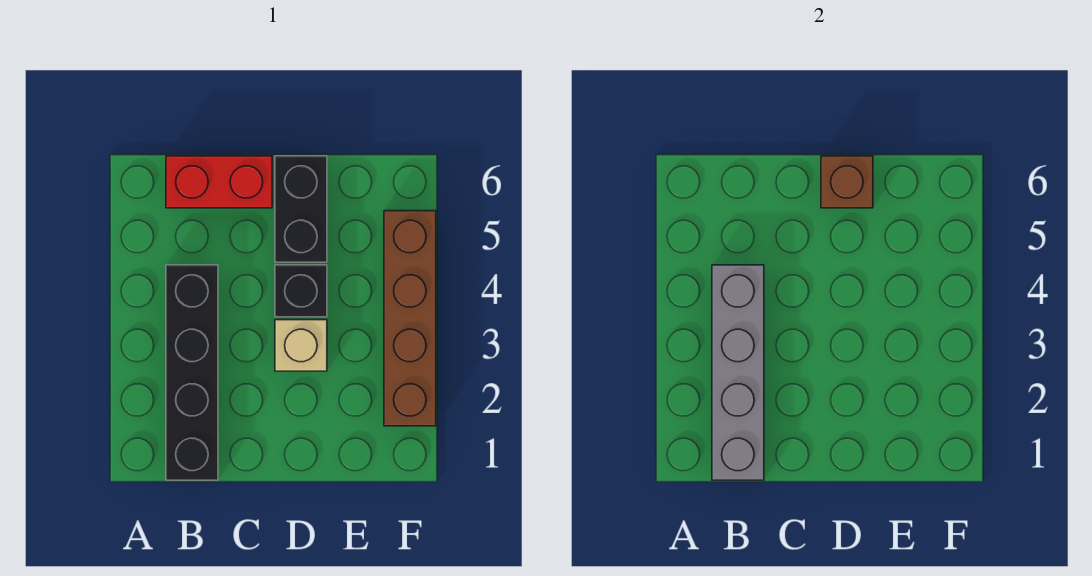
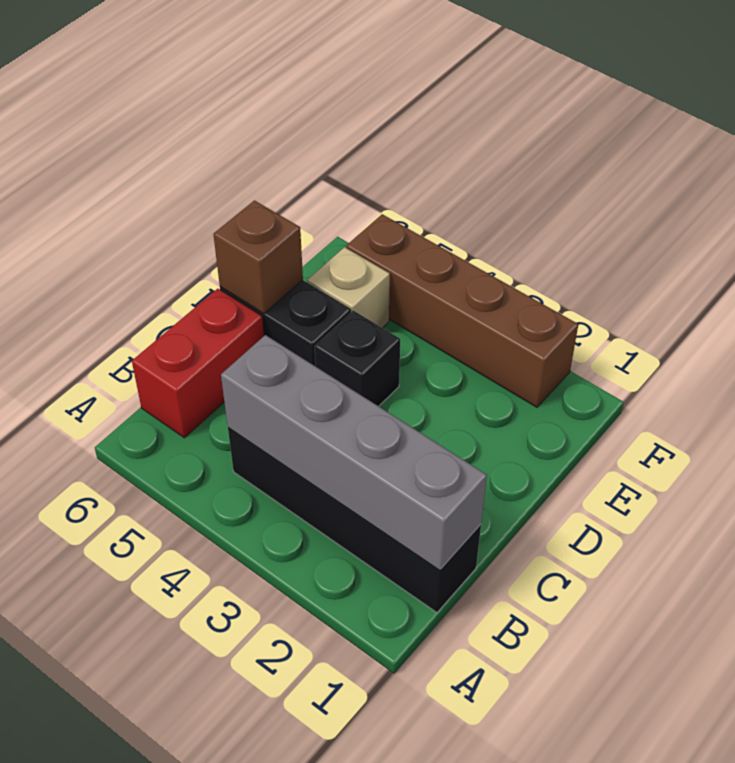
tan 1x1 brick [275,320,327,371] -> tan 1x1 brick moved to [307,247,390,328]

